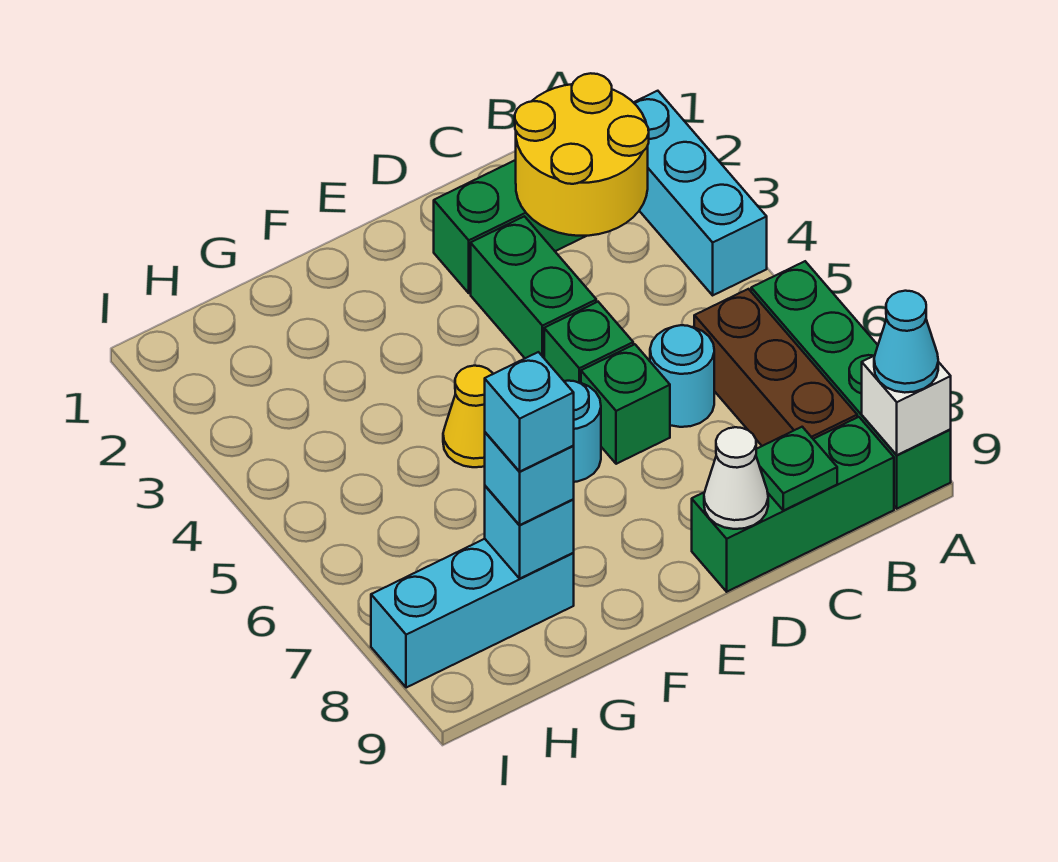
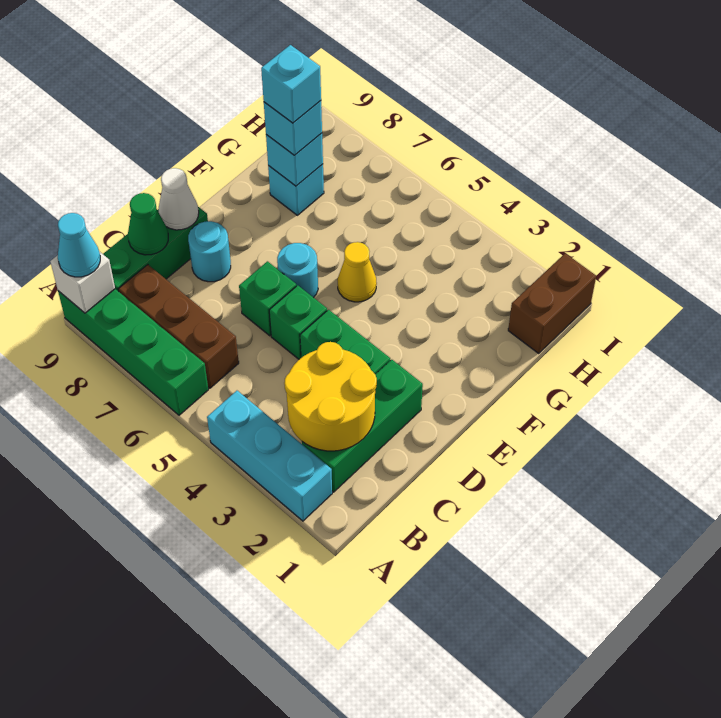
cyan 1x1 round brick [650,325,714,427] -> cyan 1x1 round brick moved to [188,221,231,282]
green 1x1 plate [756,427,837,511] -> green 1x1 cone [128,193,168,255]
cyan 1x3 brick [371,539,574,688] -> cyan 1x1 brick [268,164,324,215]
none -> brown 1x2 brick [508,253,596,353]

